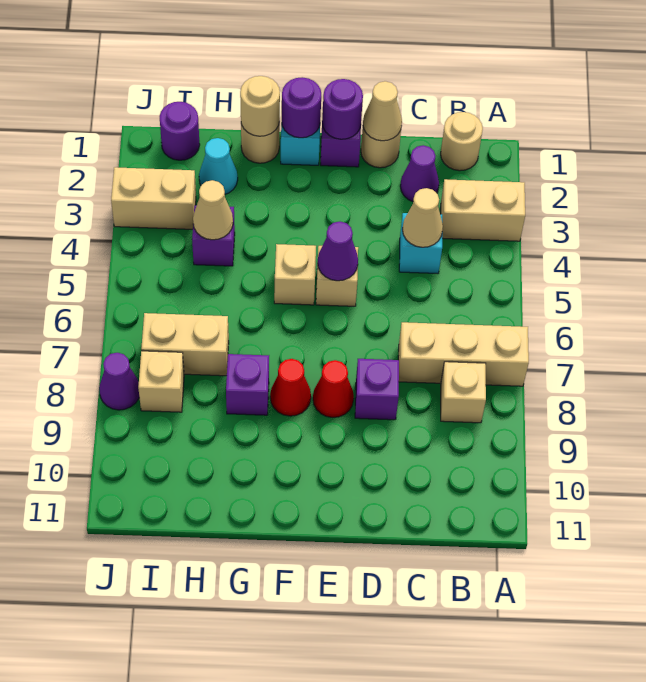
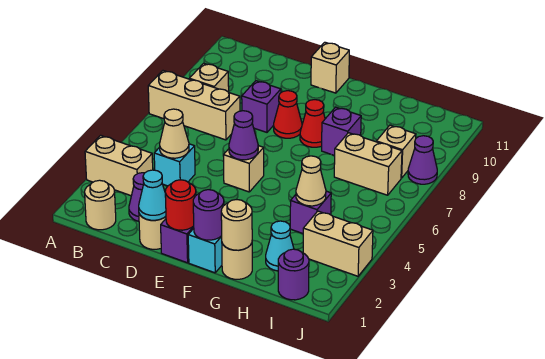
tan 1x1 cone [363,81,402,141] -> cyan 1x1 cone [139,170,166,220]
purple 1x1 round brick [322,79,363,139] -> red 1x1 round brick [165,180,196,230]
tan 1x1 brick [274,244,316,305] -> tan 1x1 brick moved to [311,42,349,93]

